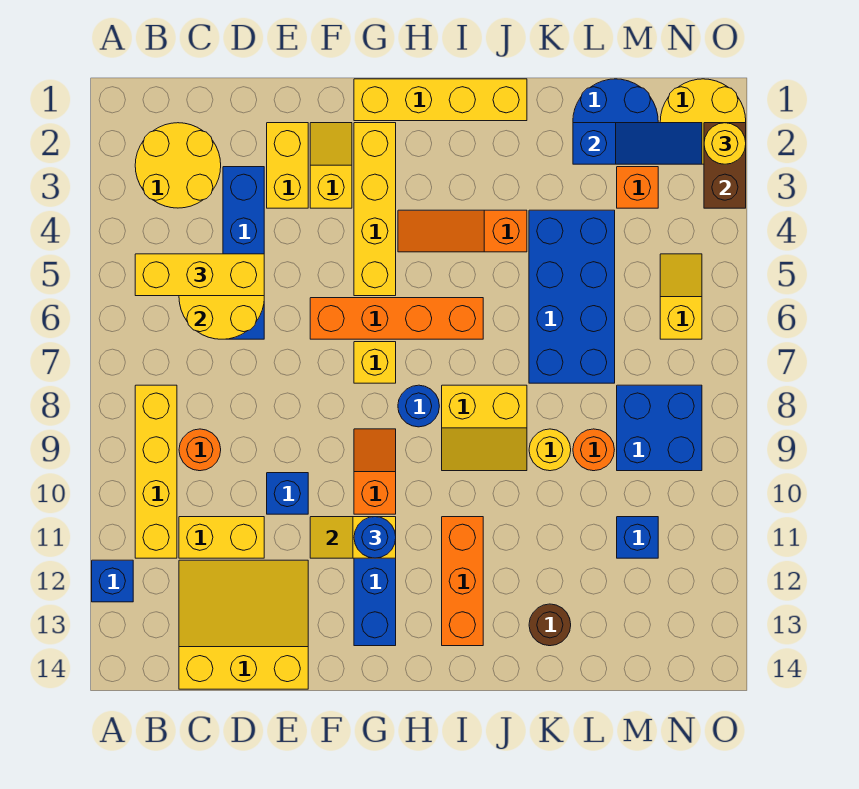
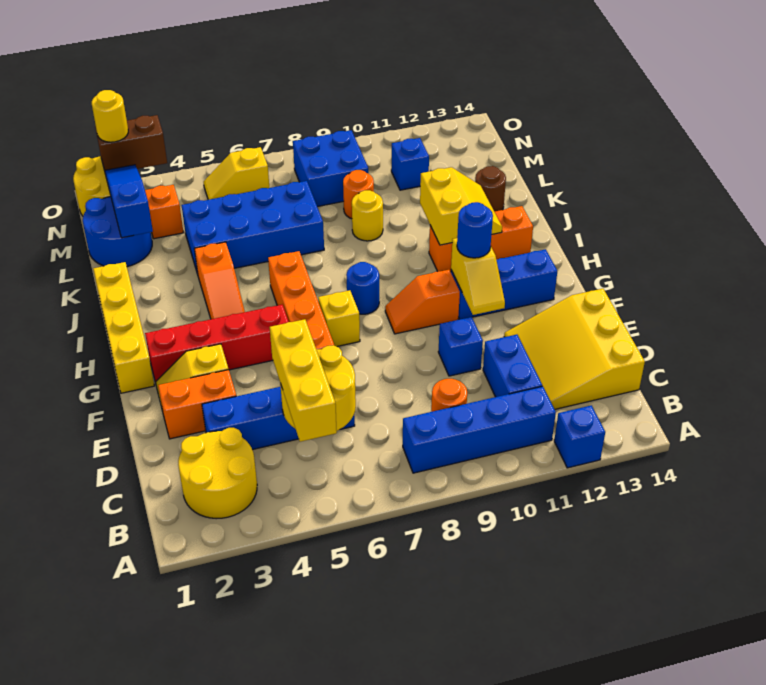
yellow 1x4 brick [135,385,177,558] -> blue 1x4 brick [403,386,556,473]
yellow 1x2 brick [179,517,264,558] -> blue 1x2 brick [483,335,542,397]
yellow 1x2 brick [267,123,308,208] -> orange 1x2 brick [158,370,236,439]
yellow 1x4 brick [354,123,396,296] -> red 1x4 brick [145,305,289,383]
yellow 2x2 slope [442,385,527,471] -> yellow 2x2 slope moved to [420,167,502,245]

